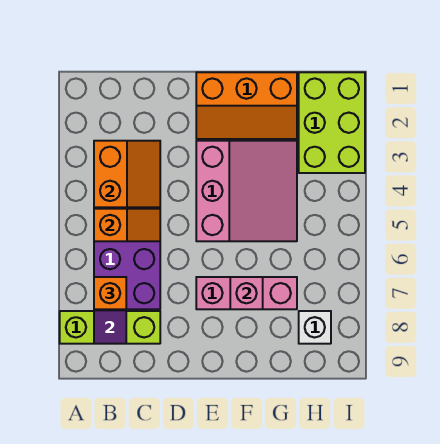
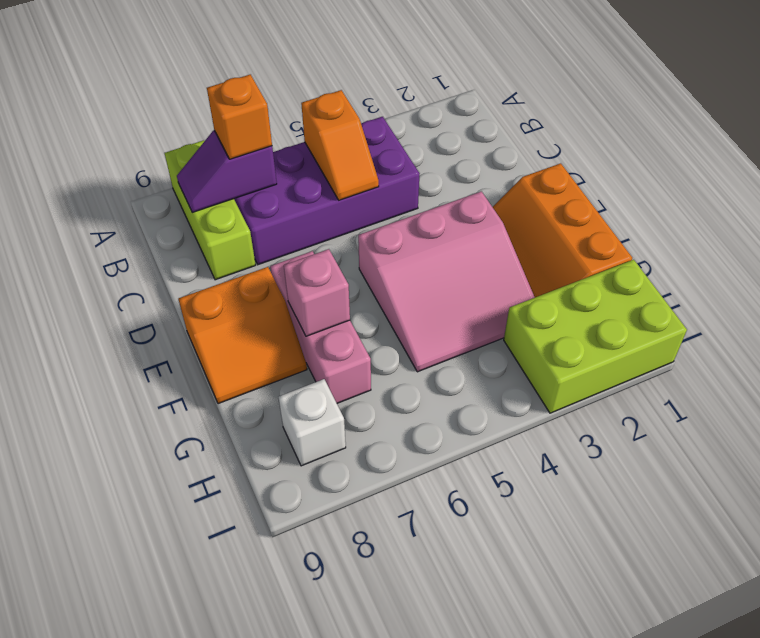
orange 2x2 slope [94,141,160,207] -> orange 2x2 slope moved to [178,267,307,404]

